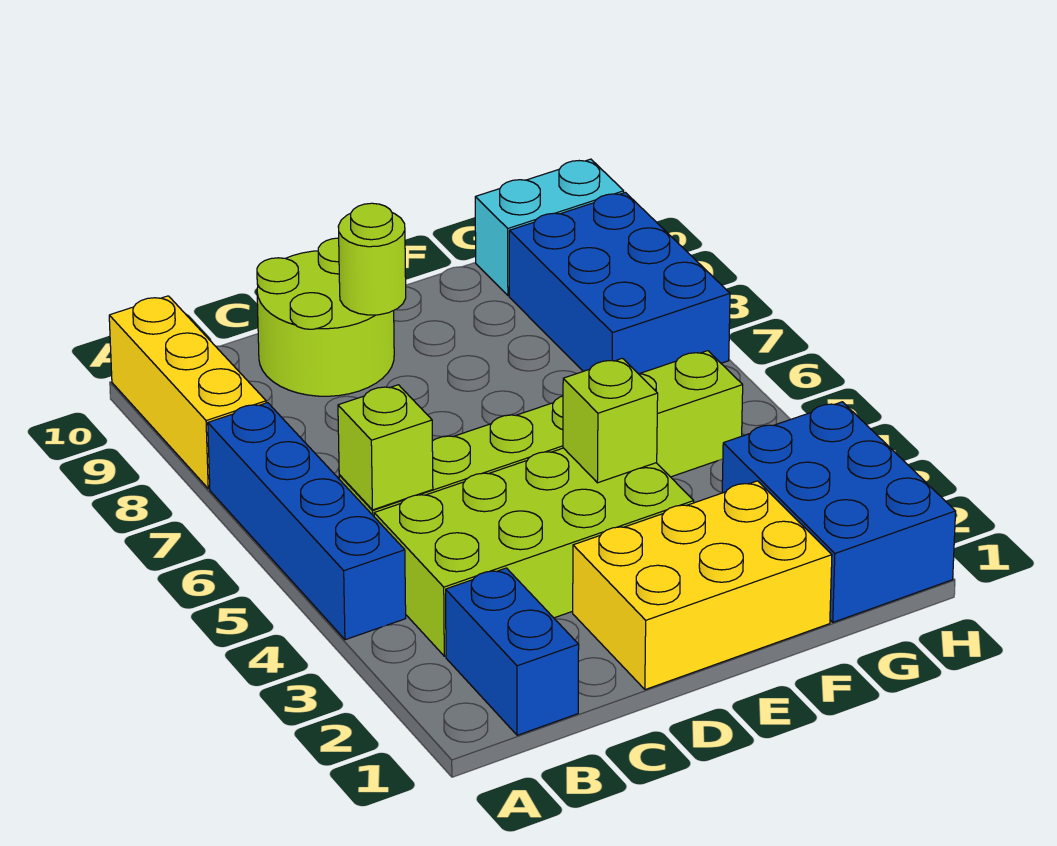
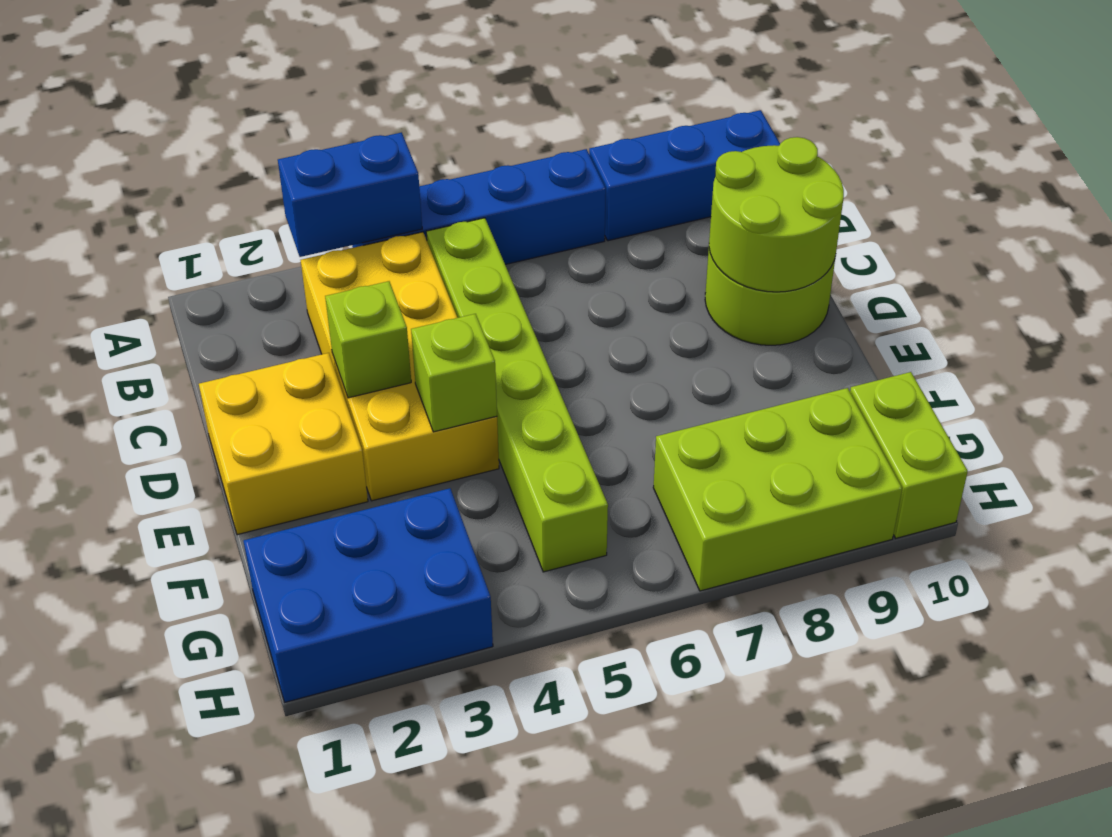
yellow 1x3 brick [109,296,266,489] -> blue 1x3 brick [589,110,780,241]
blue 1x2 brick [446,568,579,735] -> blue 1x2 brick moved to [278,132,422,257]
lime 2x4 brick [374,448,694,656] -> yellow 2x4 brick [301,232,499,501]
lime 1x1 brick [338,385,433,510] -> lime 1x1 brick moved to [325,281,411,398]
yellow 2x3 brick [573,481,832,690] -> yellow 2x2 brick [199,353,368,535]
lime 1x1 round brick [338,203,406,315] -> lime 2x2 round brick [709,137,844,292]
blue 2x3 brick [509,193,730,374] -> lime 2x3 brick [653,388,902,591]
cyan 1x2 brick [475,159,624,296] -> lime 1x2 brick [850,372,968,538]

